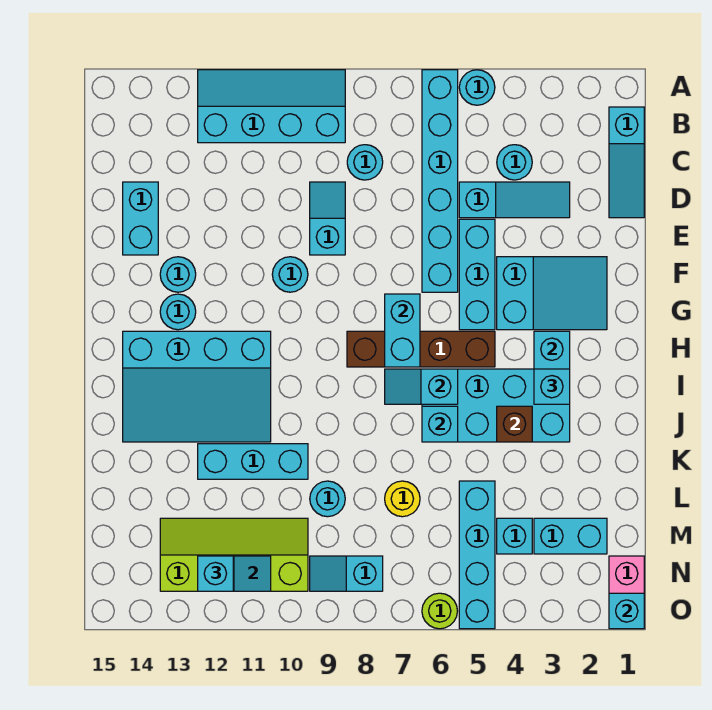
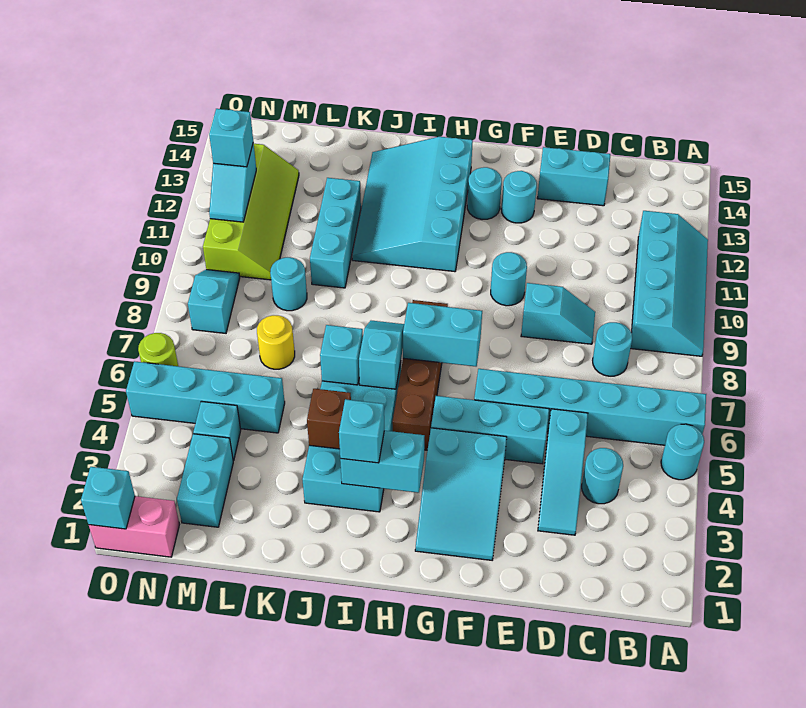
cyan 1x3 slope [609,107,644,218] -> none

